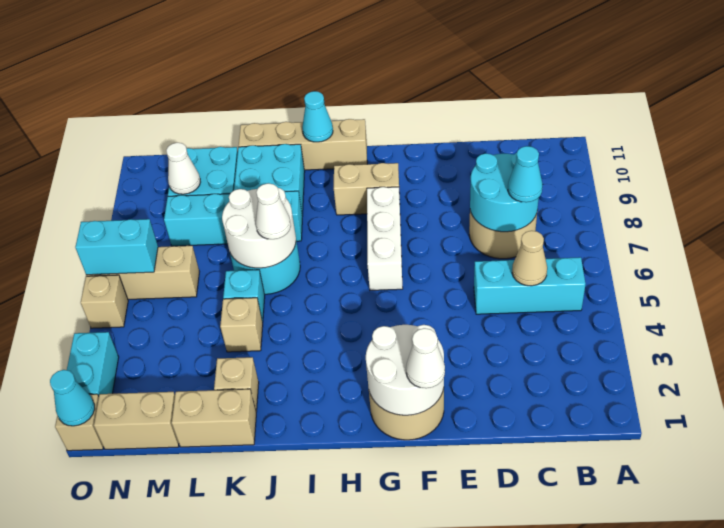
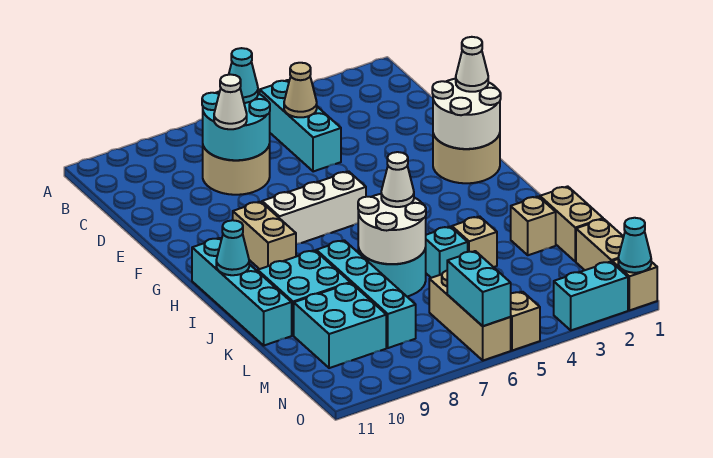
tan 1x4 brick [239,119,367,170] -> cyan 1x4 brick [192,238,292,345]
white 1x1 cone [166,143,200,194] -> white 1x1 cone moved to [214,74,247,129]

